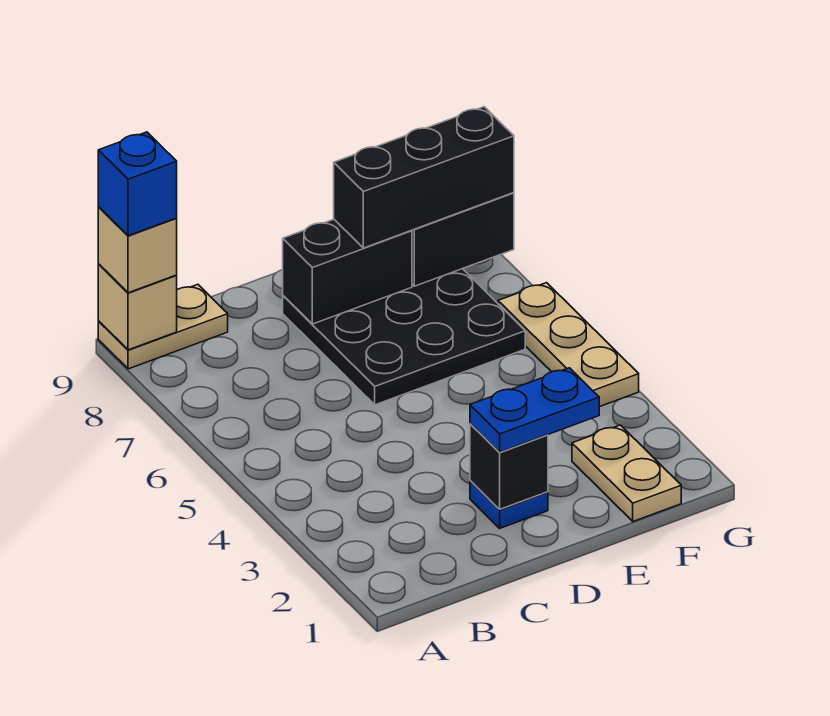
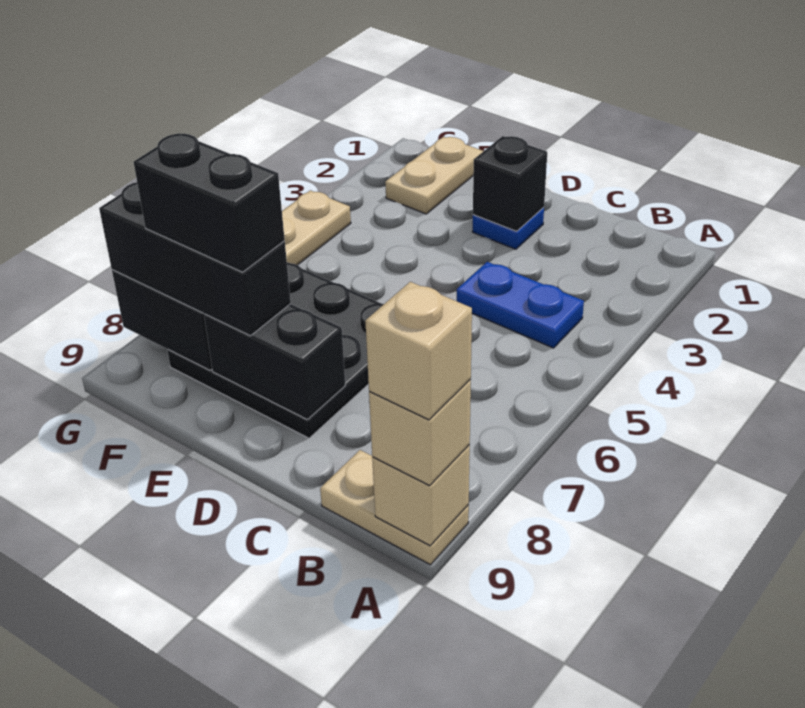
blue 1x1 brick [98,132,177,236] -> tan 1x1 brick [365,282,472,420]
blue 1x2 plate [470,368,599,452] -> blue 1x2 plate moved to [457,262,584,348]
none -> black 1x2 brick [134,133,285,272]

